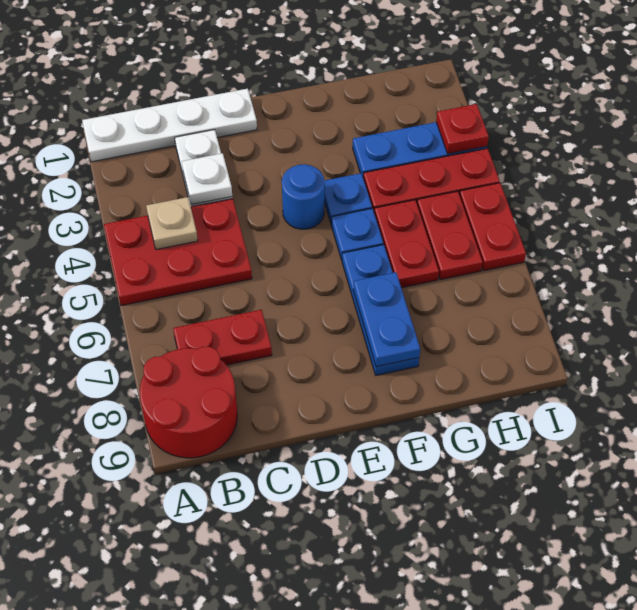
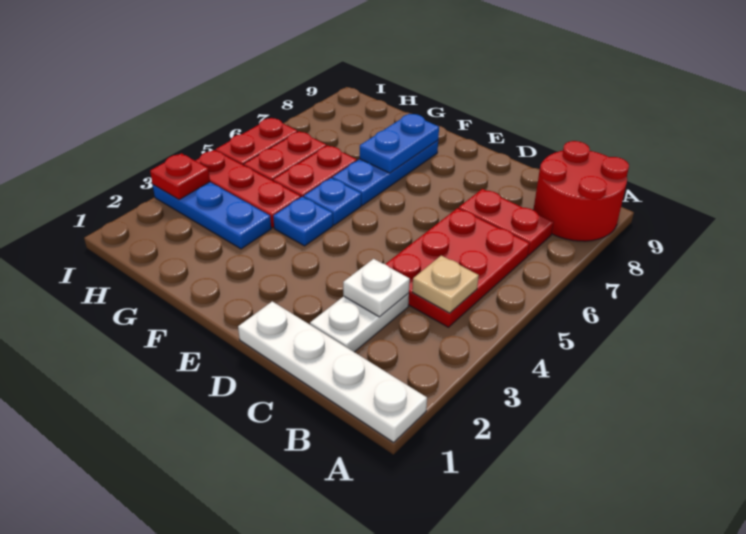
red 2x3 plate [104,199,252,306] -> red 2x3 plate turned to [385,208,530,327]
blue 1x1 round brick [282,164,325,229] -> none

